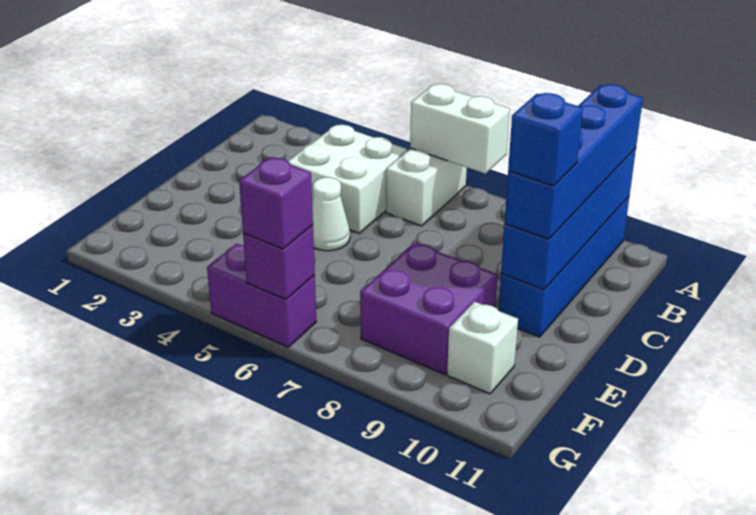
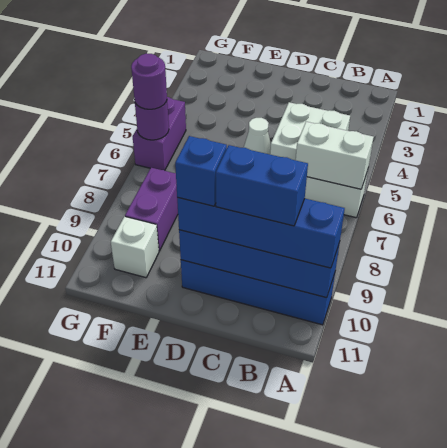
white 1x2 brick [410,84,510,174] -> white 1x2 brick turned to [296,122,374,189]
none -> blue 1x2 brick [216,145,308,226]
purple 2x2 brick [360,243,498,375] -> purple 1x2 brick [125,168,178,251]
purple 1x1 brick [243,225,315,299] -> purple 1x1 round brick [135,101,169,140]
purple 1x1 brick [239,157,313,249] -> purple 1x1 round brick [131,53,167,109]

